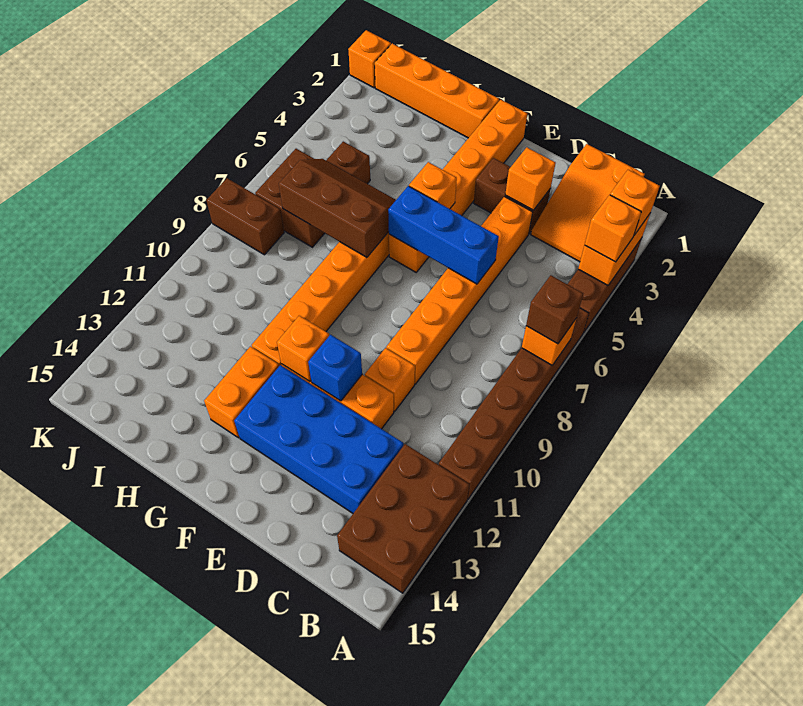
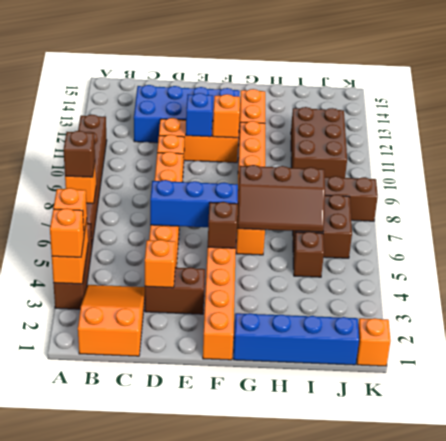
brown 2x3 brick [337,444,469,593] -> brown 2x3 brick moved to [291,107,347,178]
orange 1x1 brick [409,162,457,209] -> brown 1x1 brick [208,202,237,248]
orange 1x4 brick [375,44,499,138] -> blue 1x4 brick [234,313,359,365]

